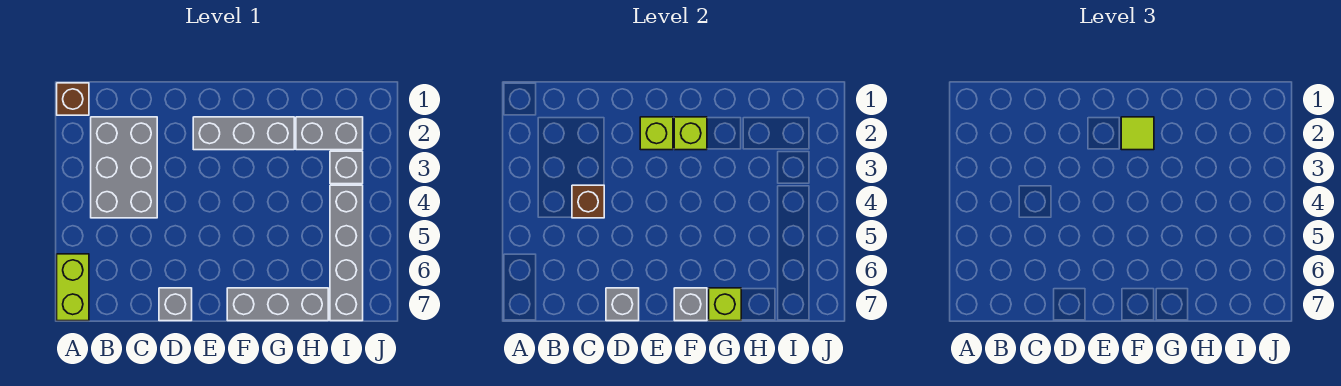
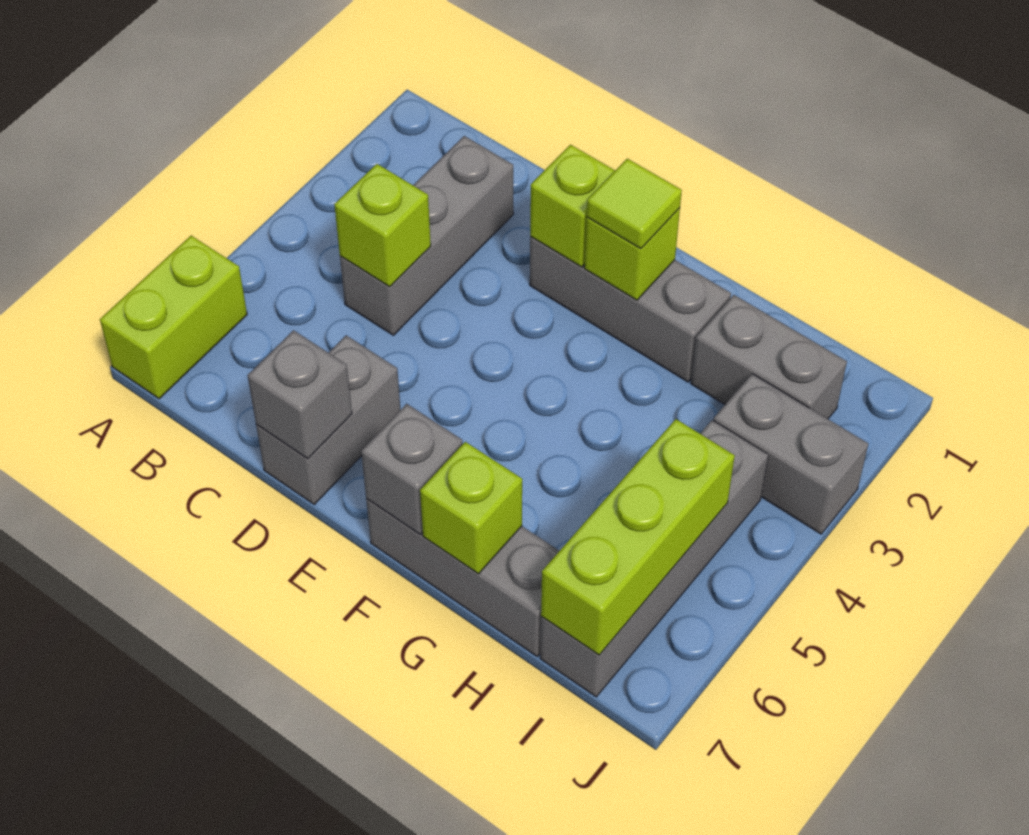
brown 1x1 brick [57,83,89,115] -> none
grey 2x3 brick [91,117,157,218] -> grey 1x3 brick [340,136,513,335]
brown 1x1 brick [572,185,604,218] -> lime 1x1 brick [334,164,431,287]
grey 1x1 brick [159,288,192,321] -> grey 1x2 brick [256,335,400,504]
grey 1x1 brick [330,151,363,184] -> grey 1x2 brick [713,374,868,534]
none -> lime 1x3 brick [541,419,735,655]

